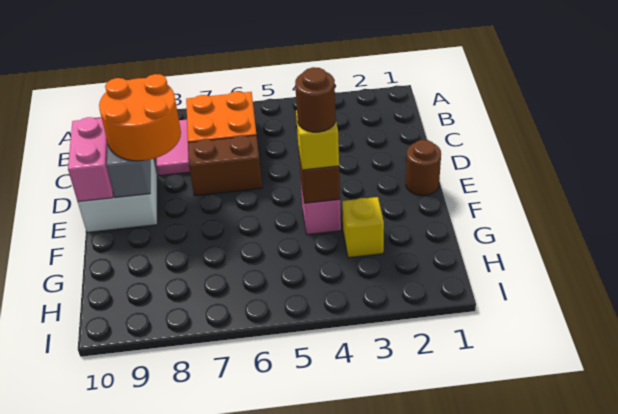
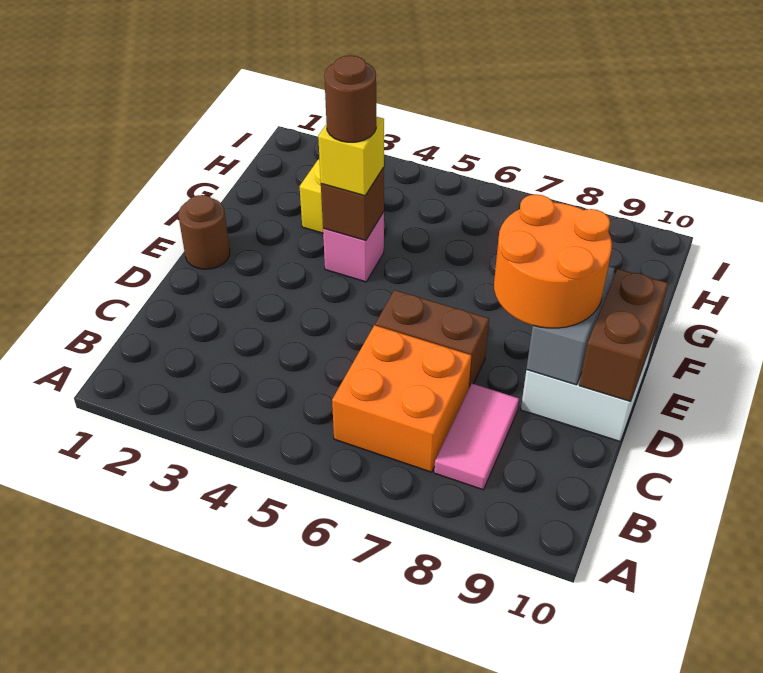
pink 1x2 brick [68,117,113,202] -> brown 1x2 brick [579,269,668,402]

